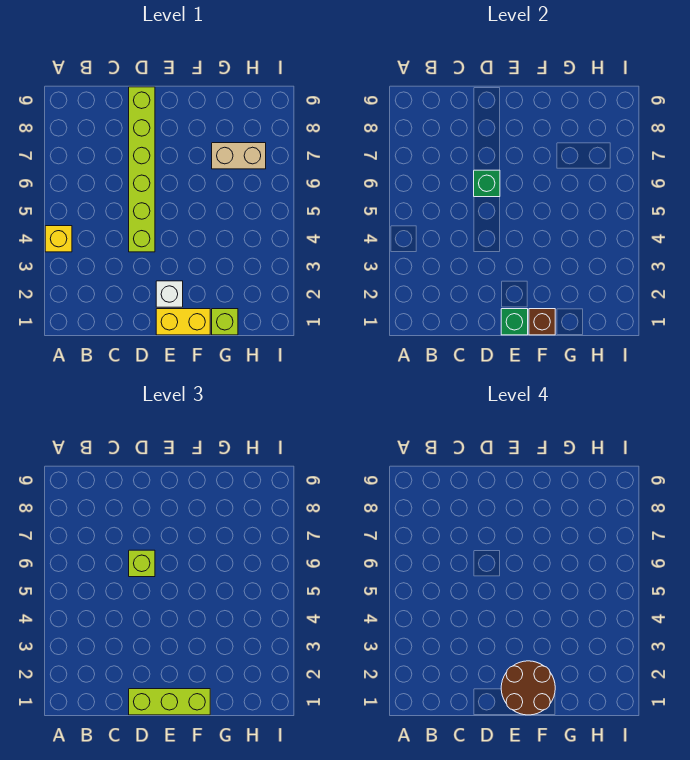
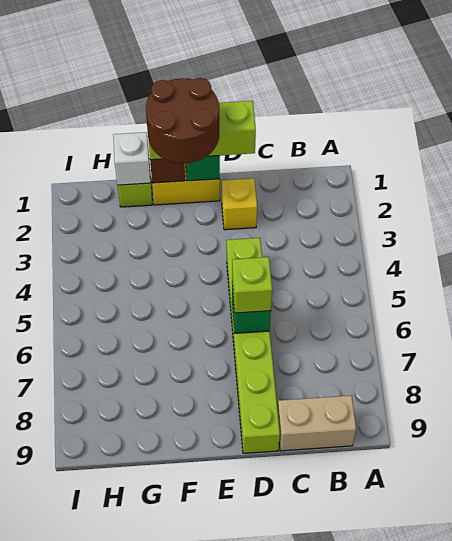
yellow 1x1 brick [45,226,72,252] -> yellow 1x1 brick moved to [221,178,257,230]
white 1x1 brick [156,281,183,307] -> white 1x1 brick moved to [113,132,150,185]
tan 1x2 brick [212,143,266,169] -> tan 1x2 brick moved to [278,396,356,451]

